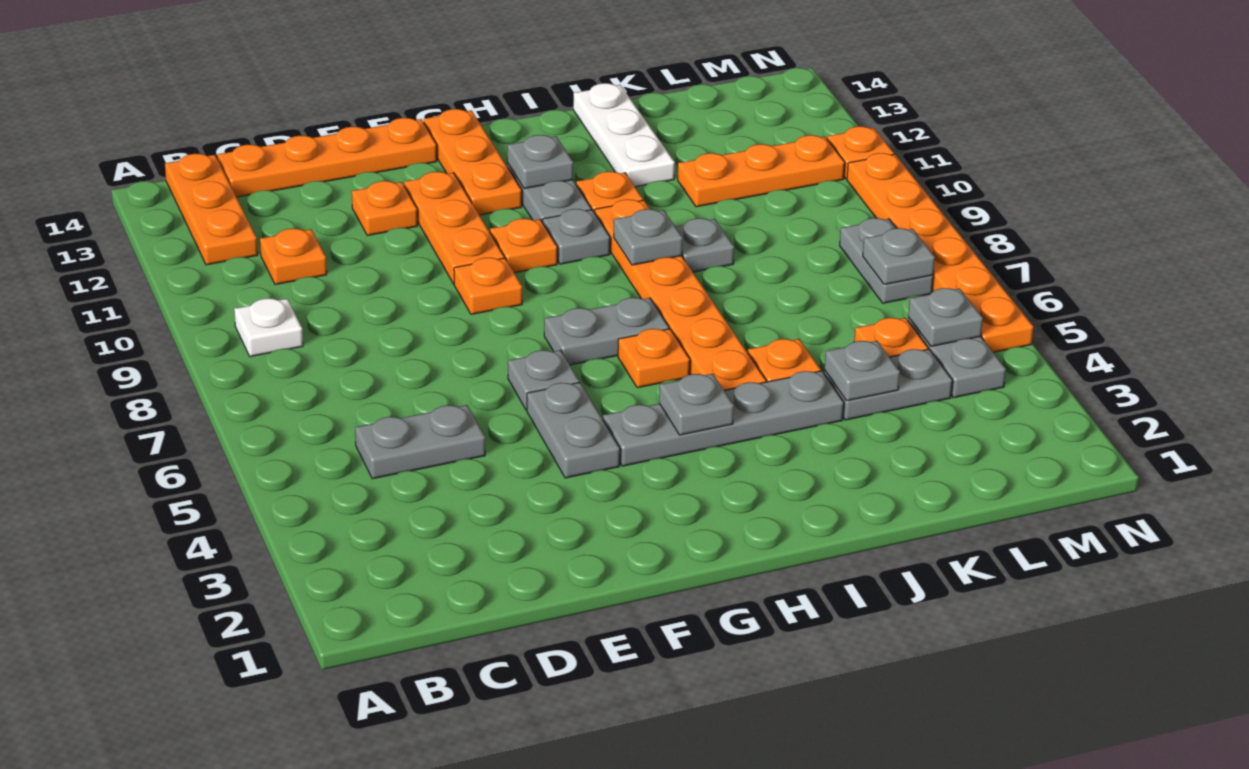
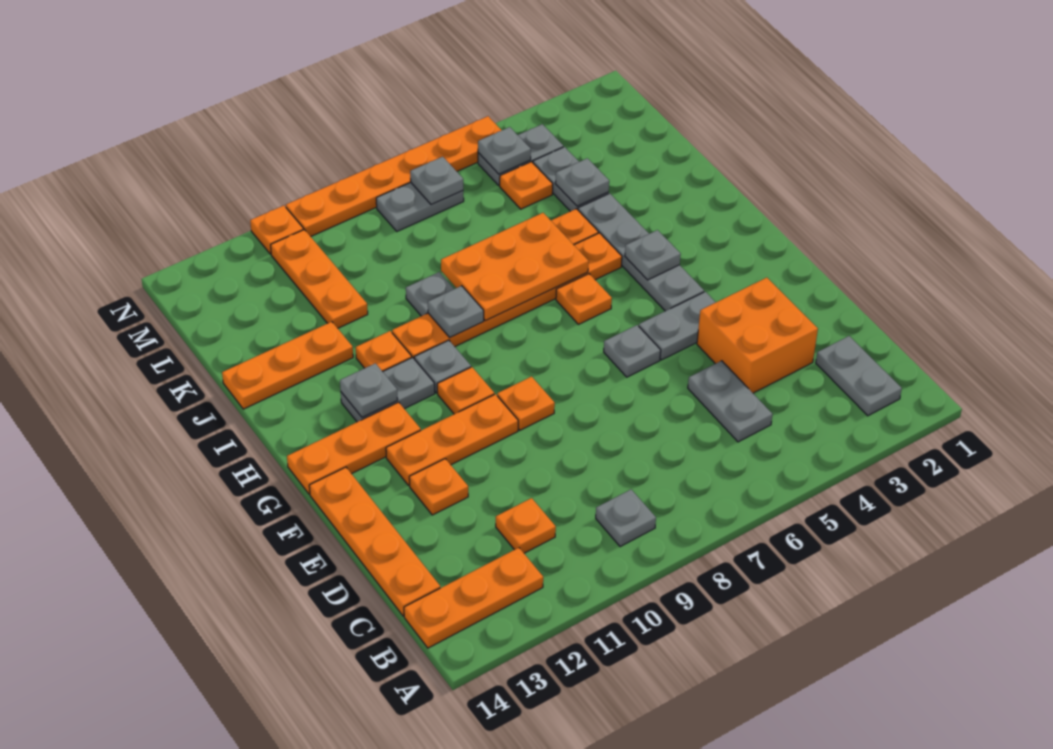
white 1x1 plate [234,298,303,357] -> grey 1x1 plate [596,490,656,547]
none -> orange 2x2 brick [697,278,818,393]
grey 1x2 plate [544,298,669,365] -> grey 1x2 plate moved to [816,336,902,416]
none -> orange 2x3 plate [441,213,589,321]
white 1x3 plate [573,83,675,187] -> orange 1x3 plate [222,322,353,409]

